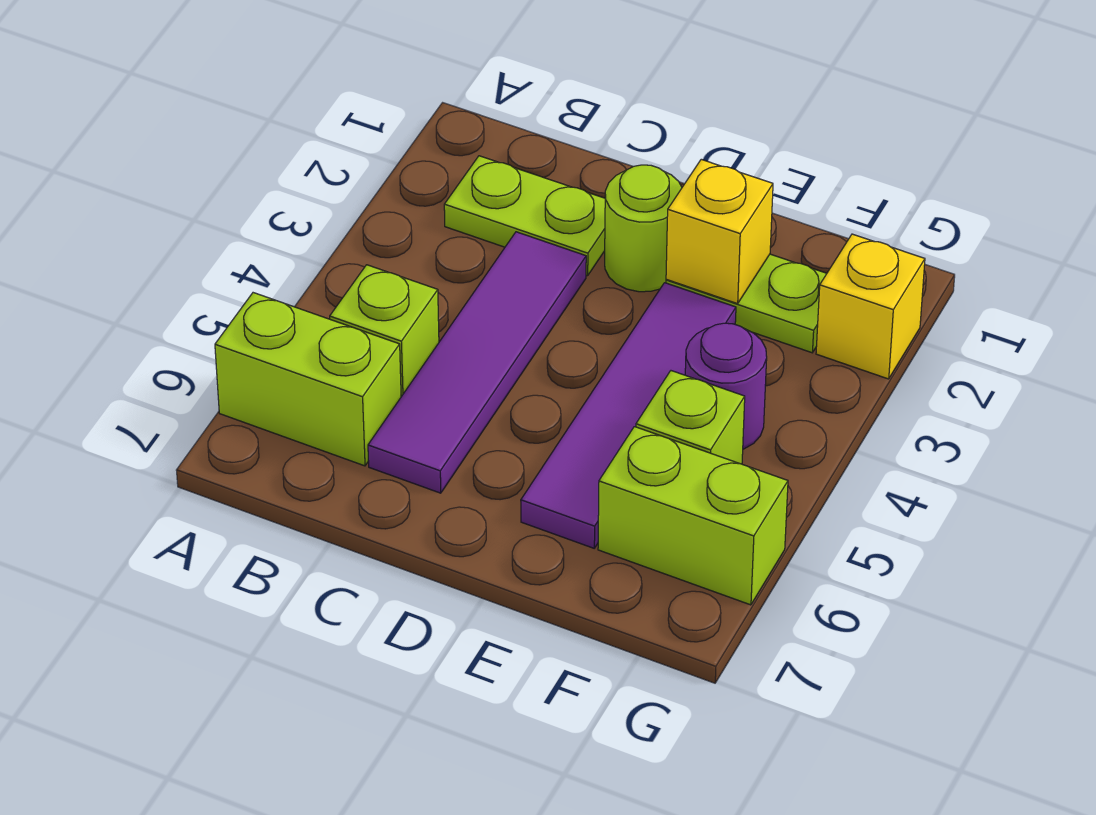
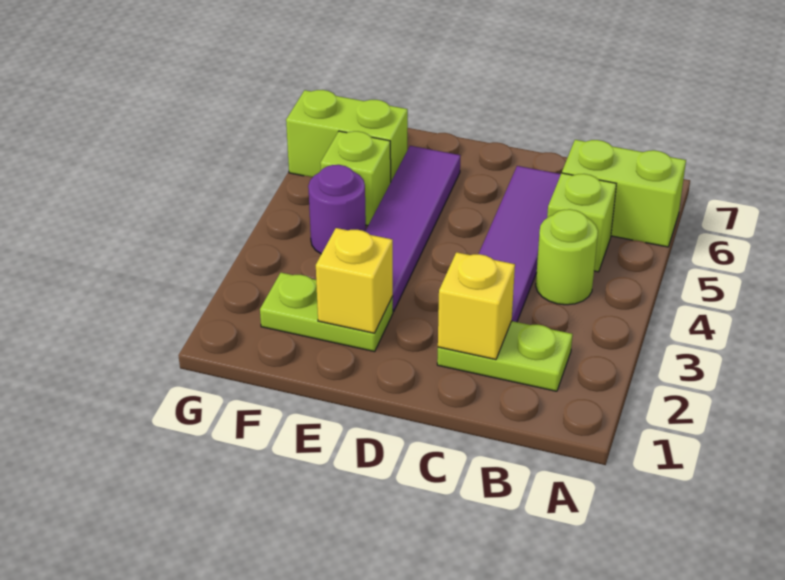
lime 1x1 round brick [605,165,682,292] -> lime 1x1 round brick moved to [536,209,598,305]
yellow 1x1 brick [816,234,925,379] -> yellow 1x1 brick moved to [438,252,515,360]

